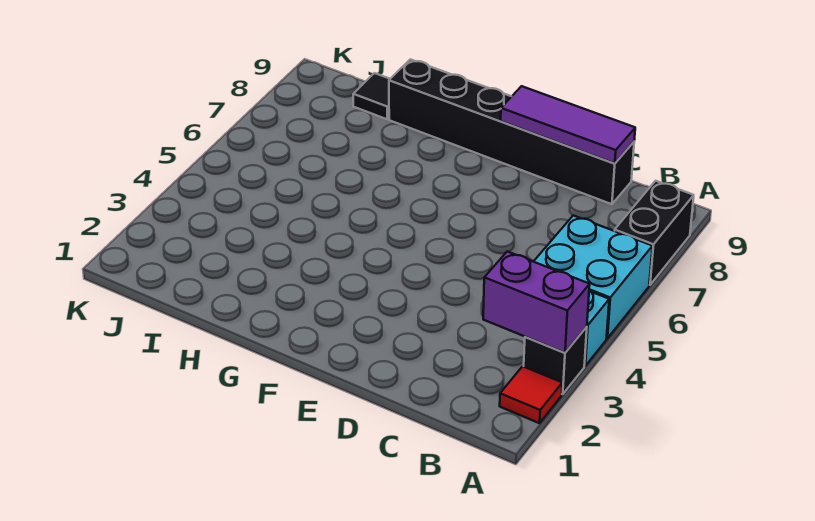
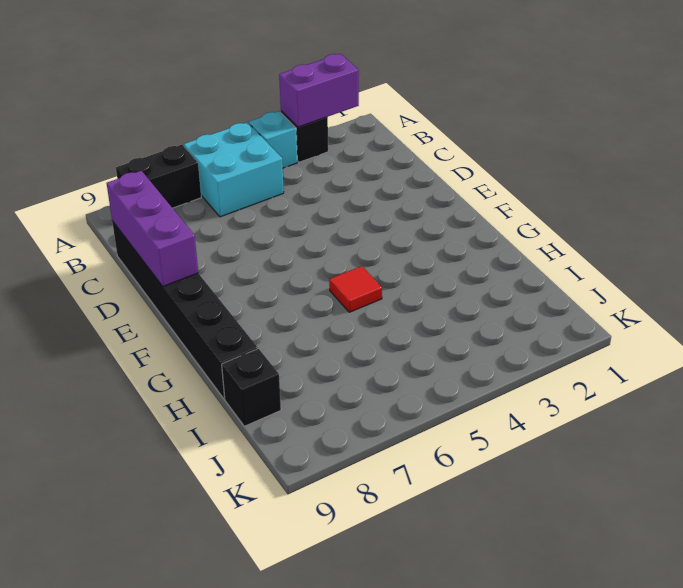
red 1x1 tile [500,366,562,423] -> red 1x1 tile moved to [329,266,382,312]
purple 1x2 brick [483,252,590,353] -> purple 1x2 brick turned to [279,54,359,127]
purple 1x3 tile [501,86,635,163] -> purple 1x3 brick [107,171,198,286]
black 1x1 tile [353,73,390,119] -> black 1x1 brick [222,349,281,426]

